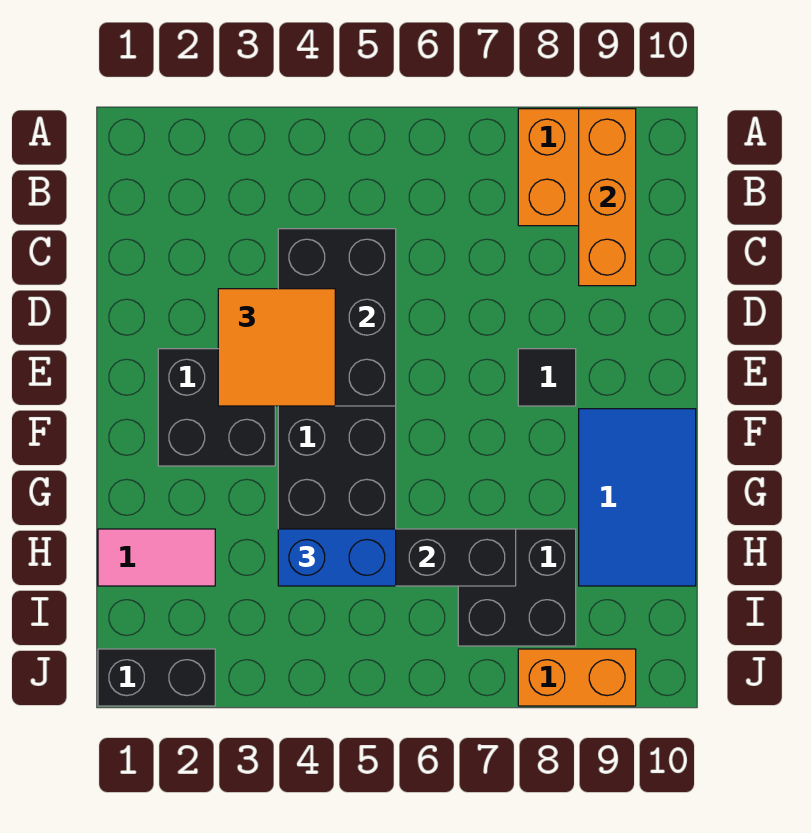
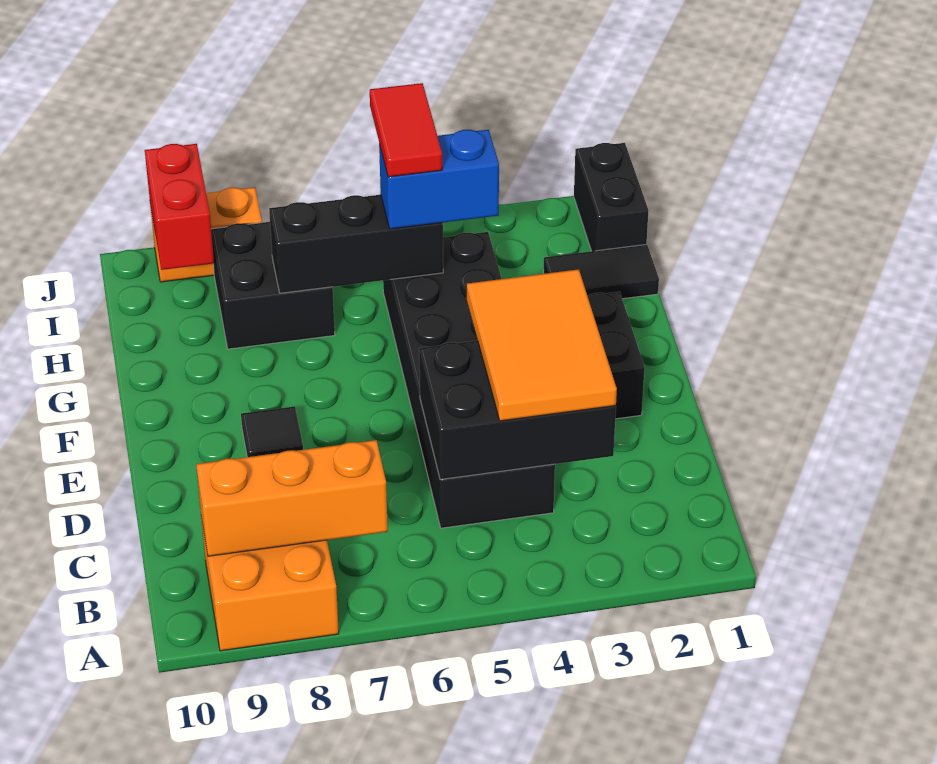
orange 1x3 brick [579,109,636,286] -> orange 1x3 brick turned to [196,440,388,556]
black 2x3 brick [278,229,396,406] -> black 2x3 brick turned to [419,340,616,479]
orange 2x2 tile [218,289,335,406] -> orange 2x3 tile [467,269,617,421]
blue 2x3 tile [579,409,696,586] -> none
pink 1x2 tile [98,529,215,586] -> black 1x2 tile [543,244,659,299]
none -> red 1x2 tile [370,83,442,177]
none -> red 1x2 brick [145,144,214,270]
black 1x2 brick [98,649,215,706] -> black 1x2 brick turned to [574,143,649,251]

